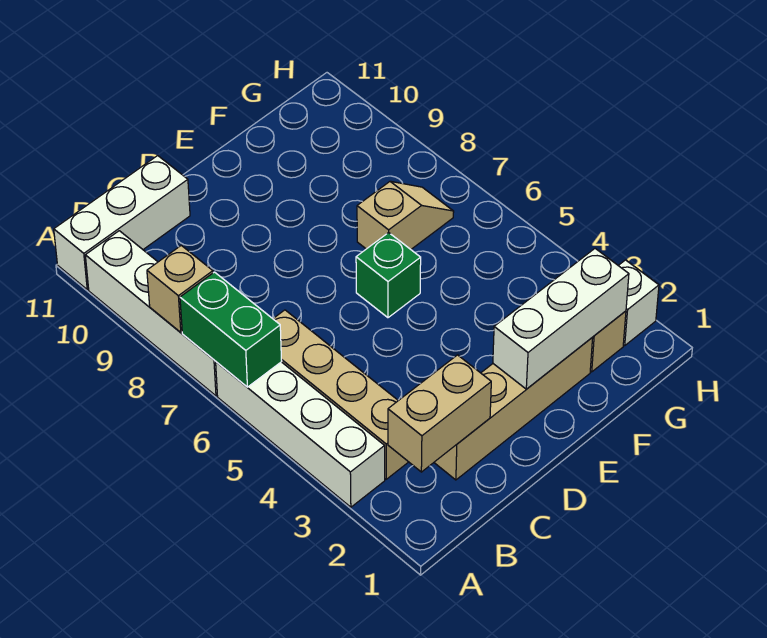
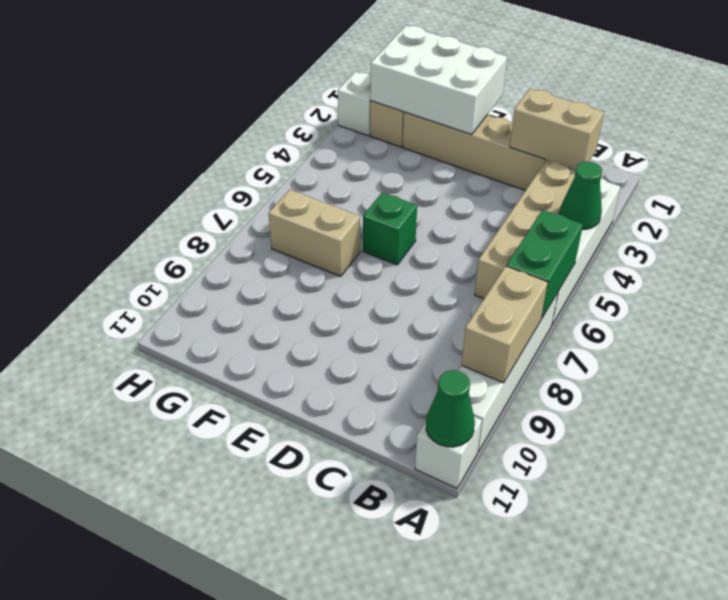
none -> green 1x1 cone [560,161,602,229]
tan 1x1 brick [147,245,213,332] -> tan 1x2 brick [461,266,548,383]
white 1x3 brick [54,156,190,289] -> white 1x1 brick [415,417,482,488]
none -> green 1x1 cone [426,370,475,447]
white 1x3 brick [493,249,629,389] -> white 2x3 brick [370,26,507,134]
tan 1x2 slope [357,181,454,249] -> tan 1x2 brick [268,190,360,276]

